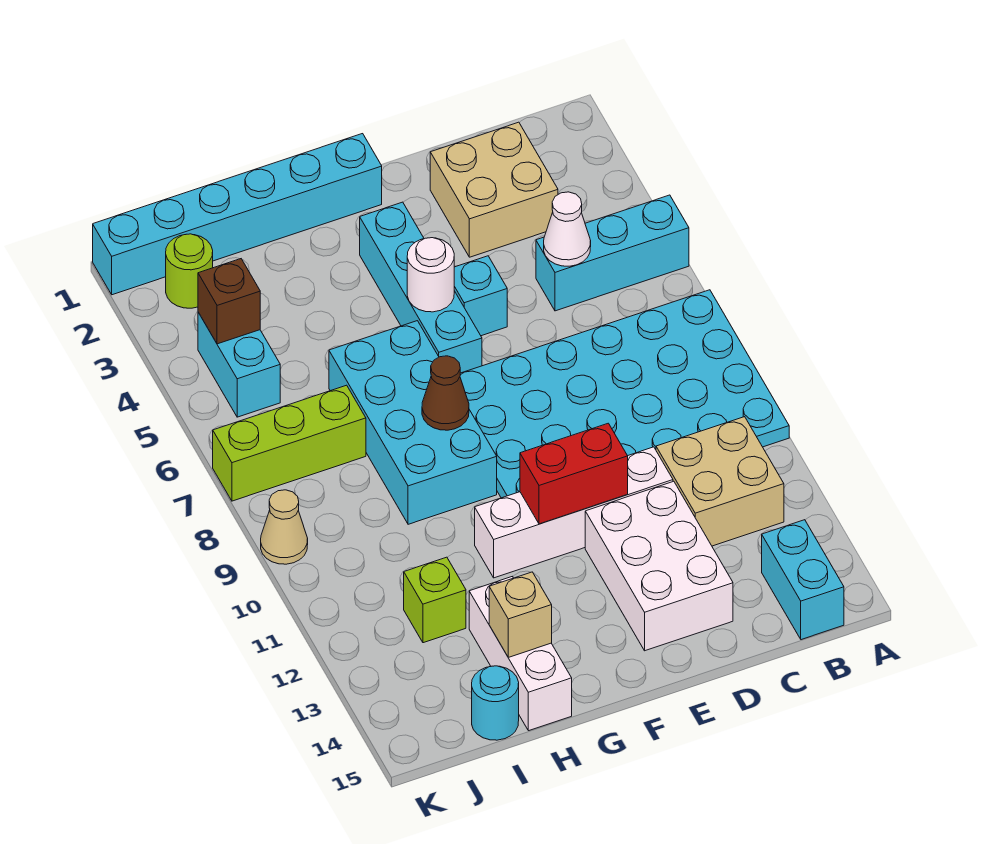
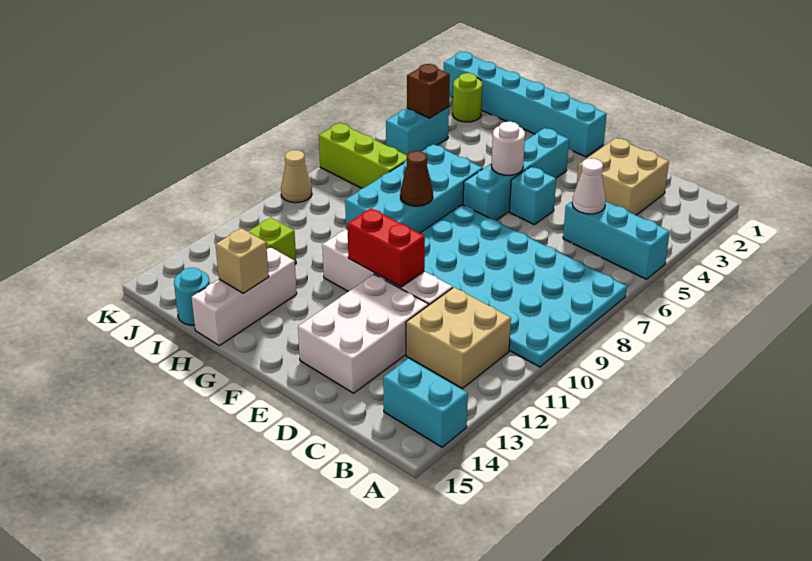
cyan 1x2 brick [762,520,844,640] -> cyan 1x2 brick turned to [383,359,468,447]

